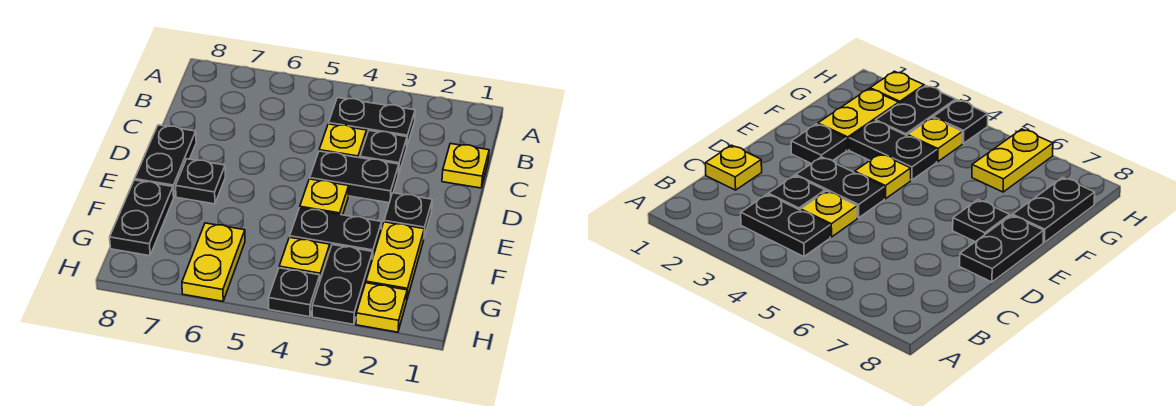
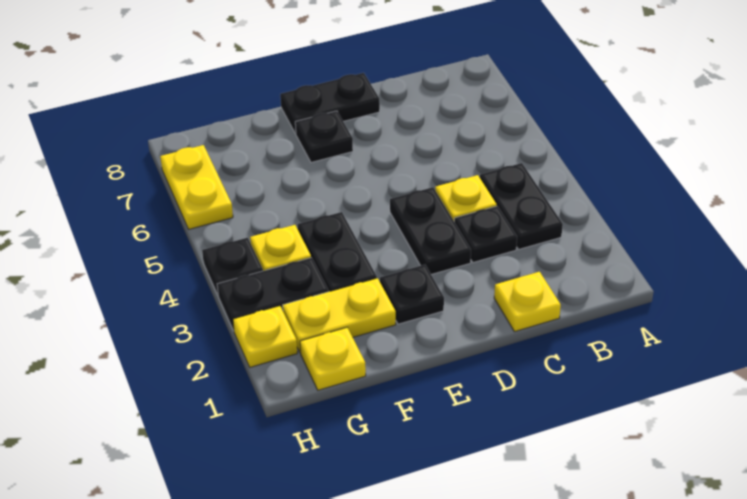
yellow 1x1 plate [300,179,349,215] -> yellow 1x1 plate moved to [300,327,366,390]
black 1x2 plate [110,180,174,256] -> none
yellow 1x2 plate [182,223,245,301] -> yellow 1x2 plate turned to [160,145,233,229]

